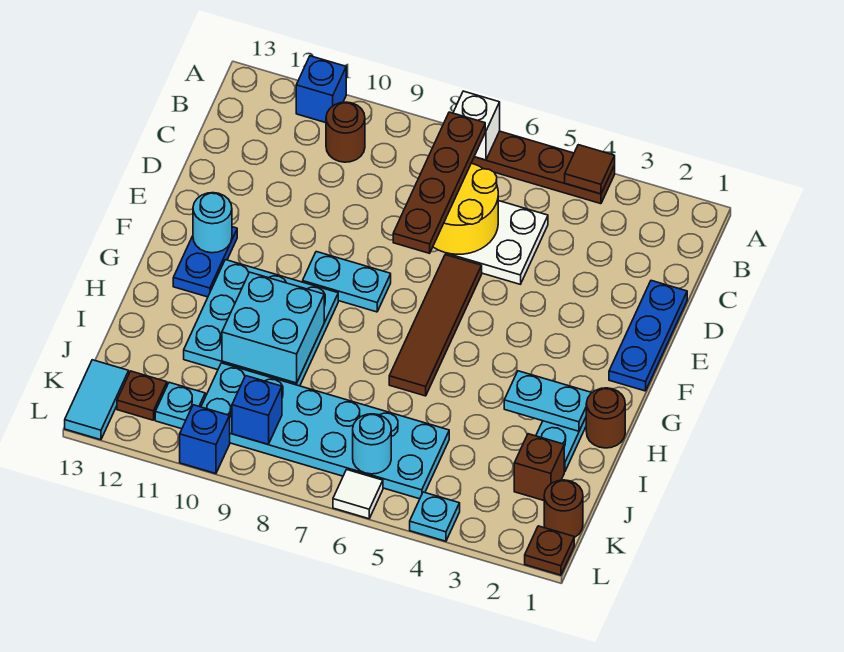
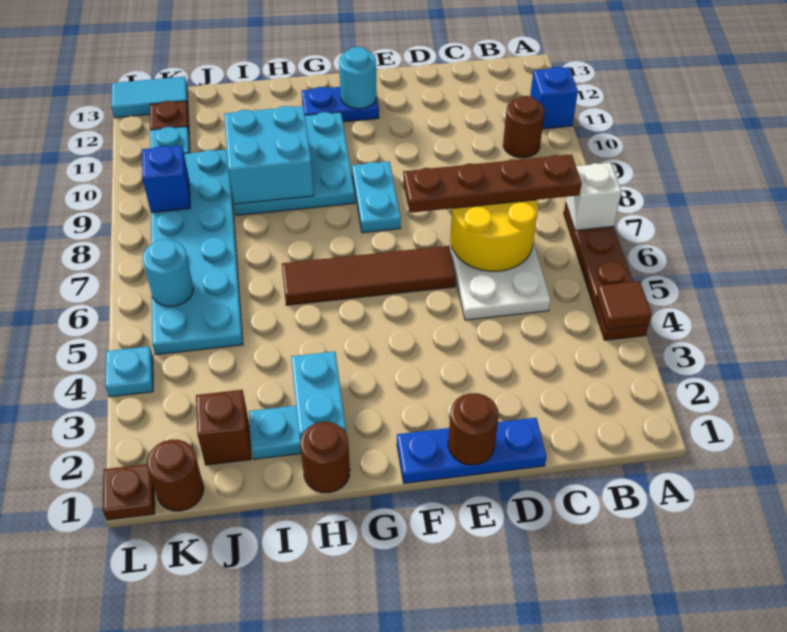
none -> brown 1x1 round brick [448,393,499,465]
white 1x1 tile [333,470,383,519] -> none
blue 1x1 brick [180,405,230,474] -> none

